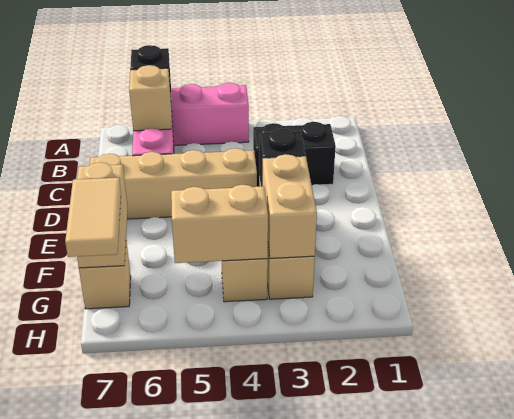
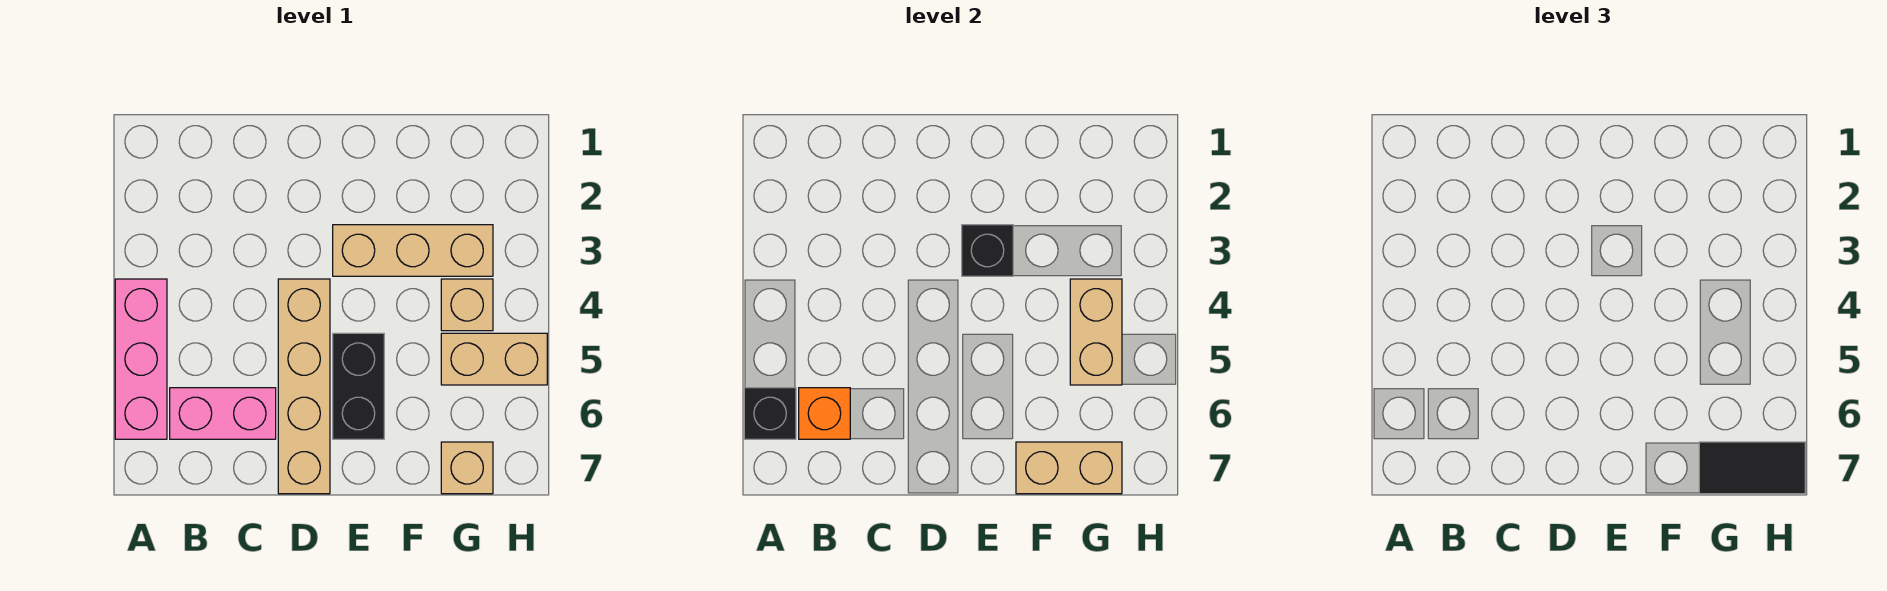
tan 1x1 brick [129,65,171,131] -> orange 1x1 brick [799,388,850,439]
black 1x2 brick [253,122,336,187] -> black 1x2 brick moved to [333,333,384,439]
tan 1x2 brick [263,154,317,258] -> tan 1x2 brick moved to [441,333,547,385]
tan 1x2 tile [65,178,121,257] -> black 1x2 tile [1699,442,1805,494]

